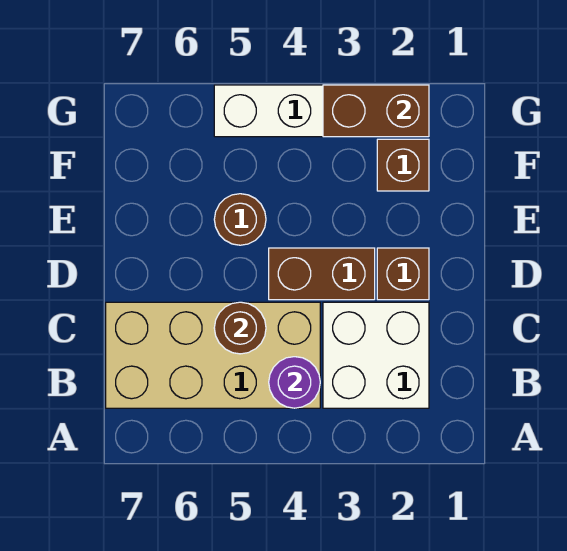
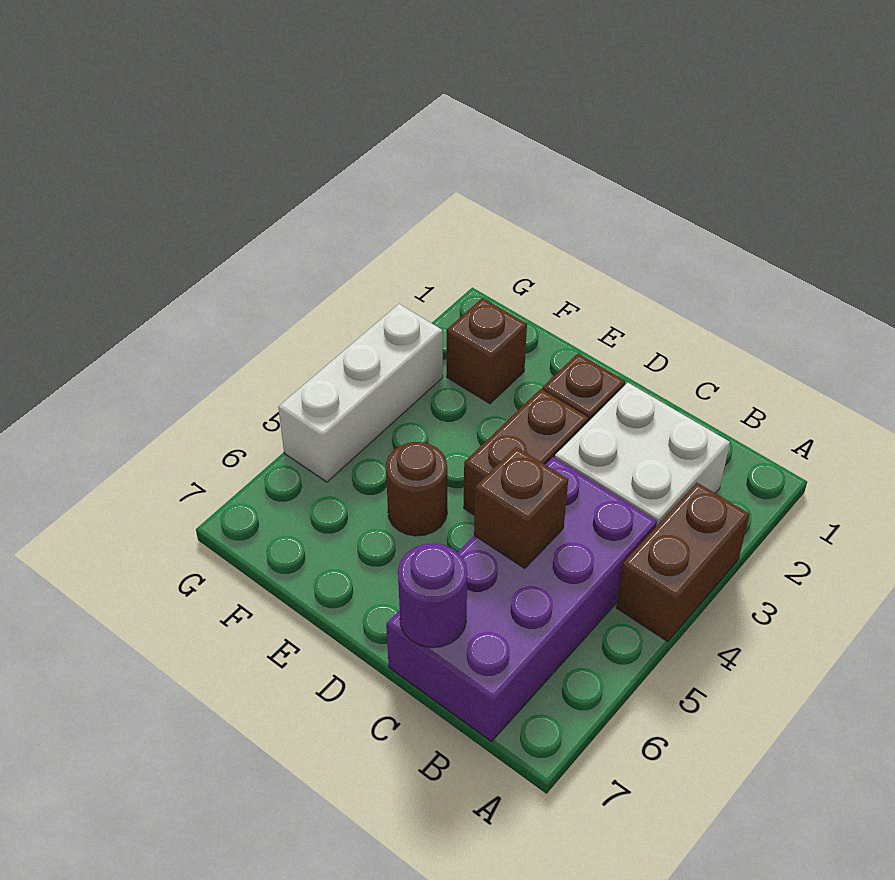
tan 2x4 brick [106,302,320,408] -> purple 2x4 brick [386,457,657,741]
purple 1x1 round brick [269,357,320,408] -> purple 1x1 round brick moved to [398,544,467,648]
brown 1x1 round brick [214,302,266,354] -> brown 1x1 brick [474,447,568,568]
brown 1x2 brick [323,85,429,137] -> brown 1x2 brick moved to [616,483,750,642]

